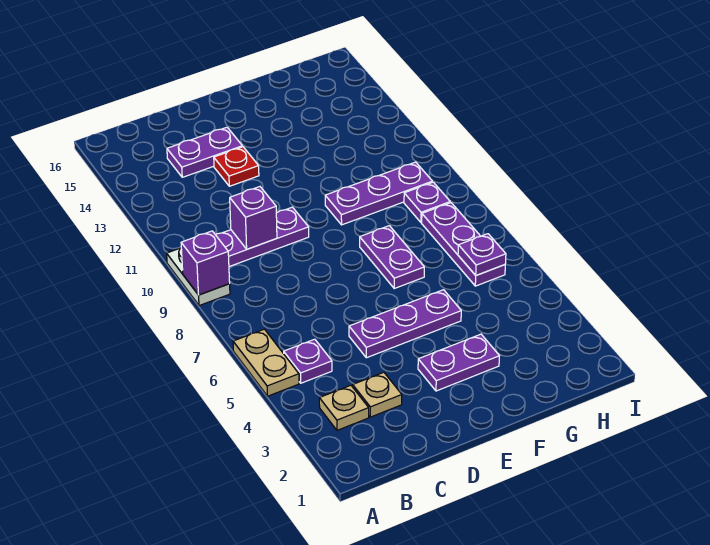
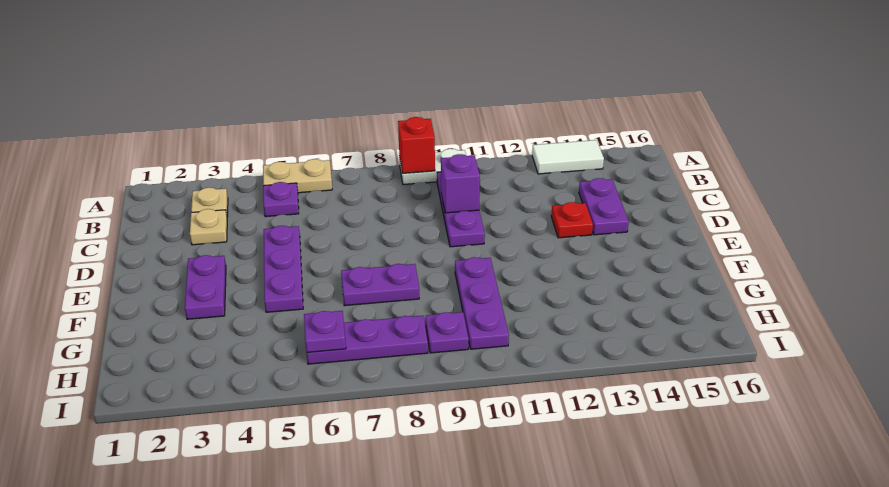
purple 1x1 brick [181,231,230,295] -> red 1x1 brick [398,117,435,173]
none -> white 1x2 tile [532,140,604,174]

